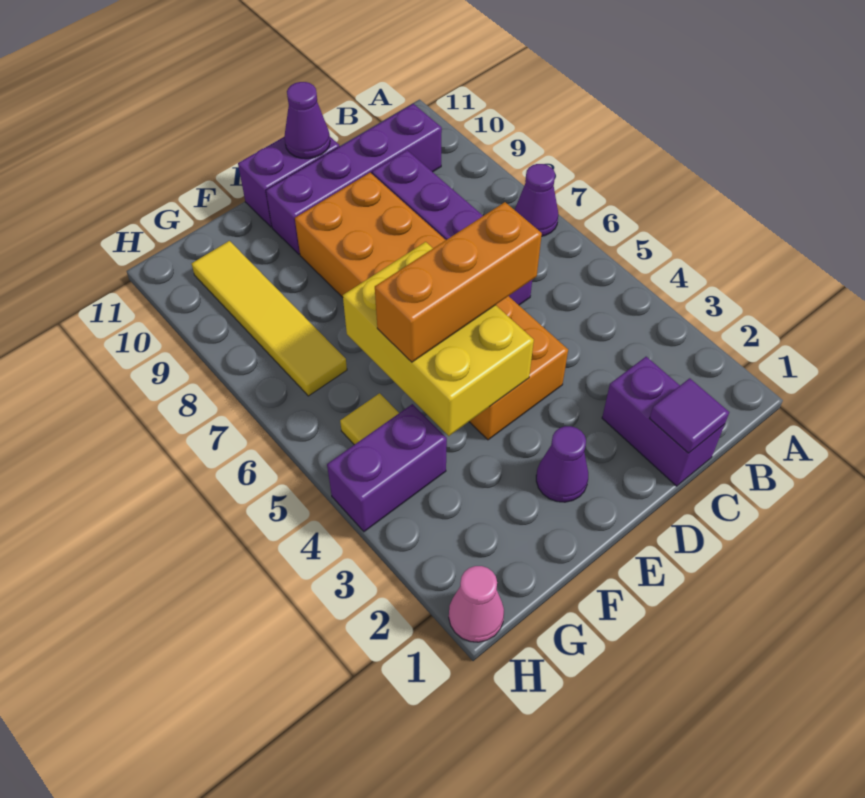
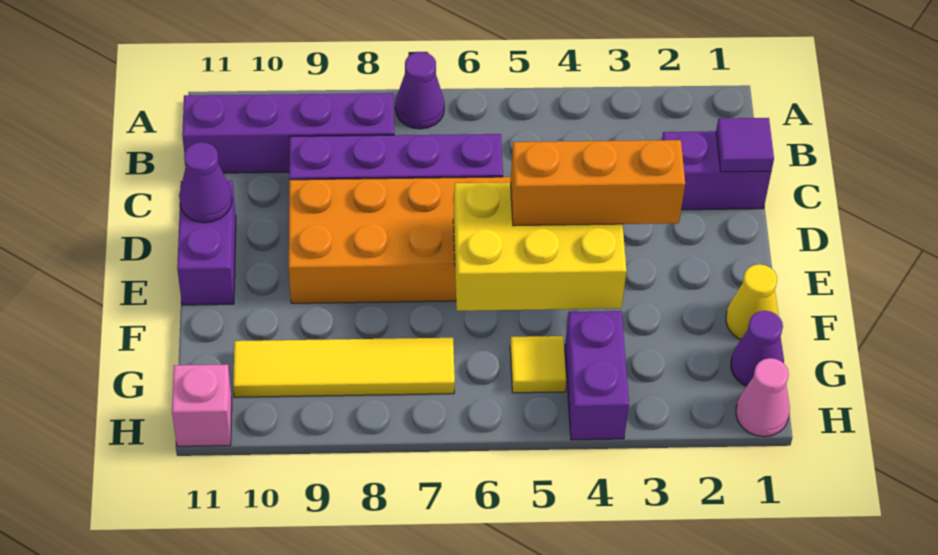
purple 1x4 brick [266,104,442,254] -> purple 1x4 brick turned to [182,93,394,173]
orange 1x3 brick [375,202,542,362] -> orange 1x3 brick turned to [511,140,685,226]
purple 1x1 cone [536,426,588,502] -> purple 1x1 cone moved to [731,311,784,386]
none -> yellow 1x1 cone [726,264,779,339]
none -> pink 1x1 brick [172,364,232,446]

